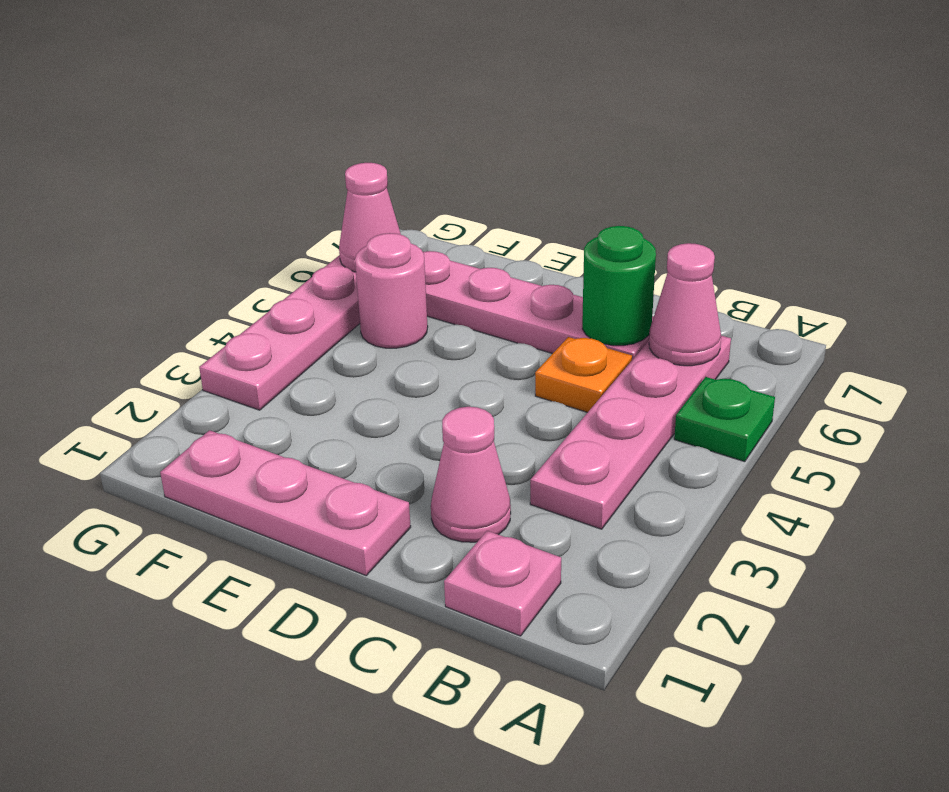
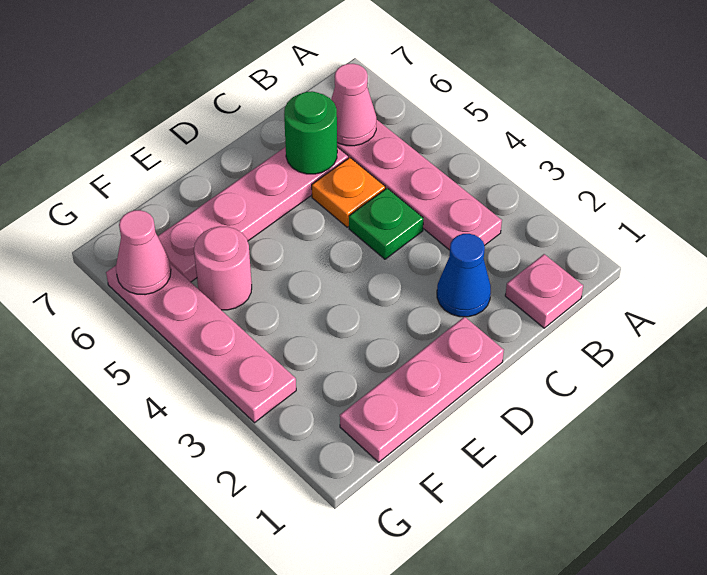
green 1x1 plate [674,377,775,462] -> green 1x1 plate moved to [349,188,423,259]
pink 1x1 cone [431,407,511,542] -> blue 1x1 cone [437,234,491,317]

